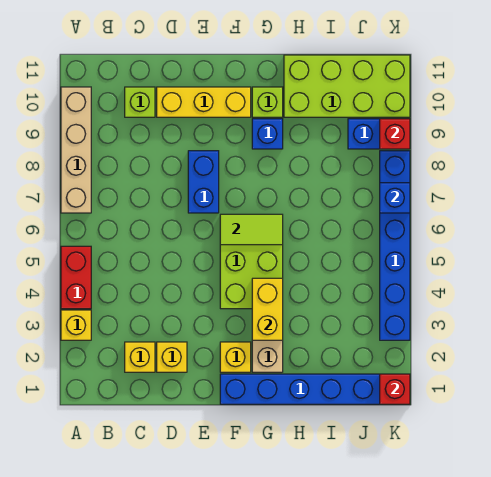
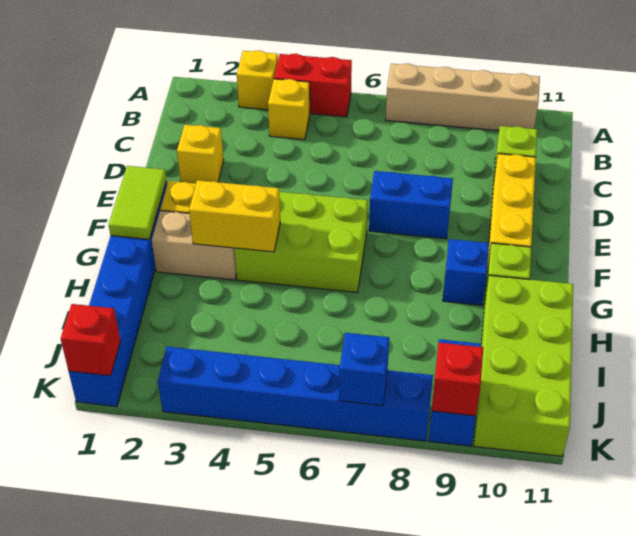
yellow 1x1 brick [125,342,155,372] -> yellow 1x1 brick moved to [268,79,310,140]
lime 1x2 tile [220,214,283,245] -> lime 1x2 tile moved to [109,166,166,239]

